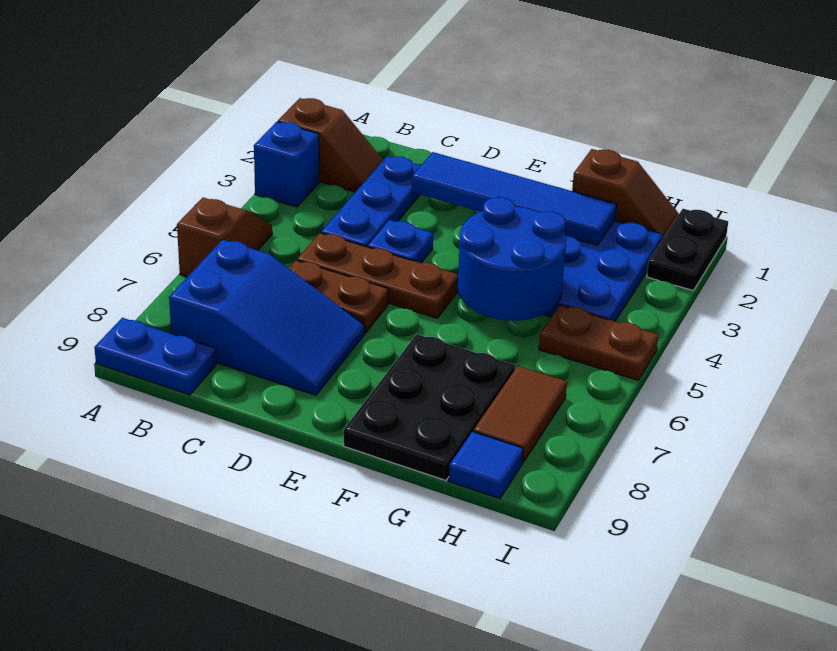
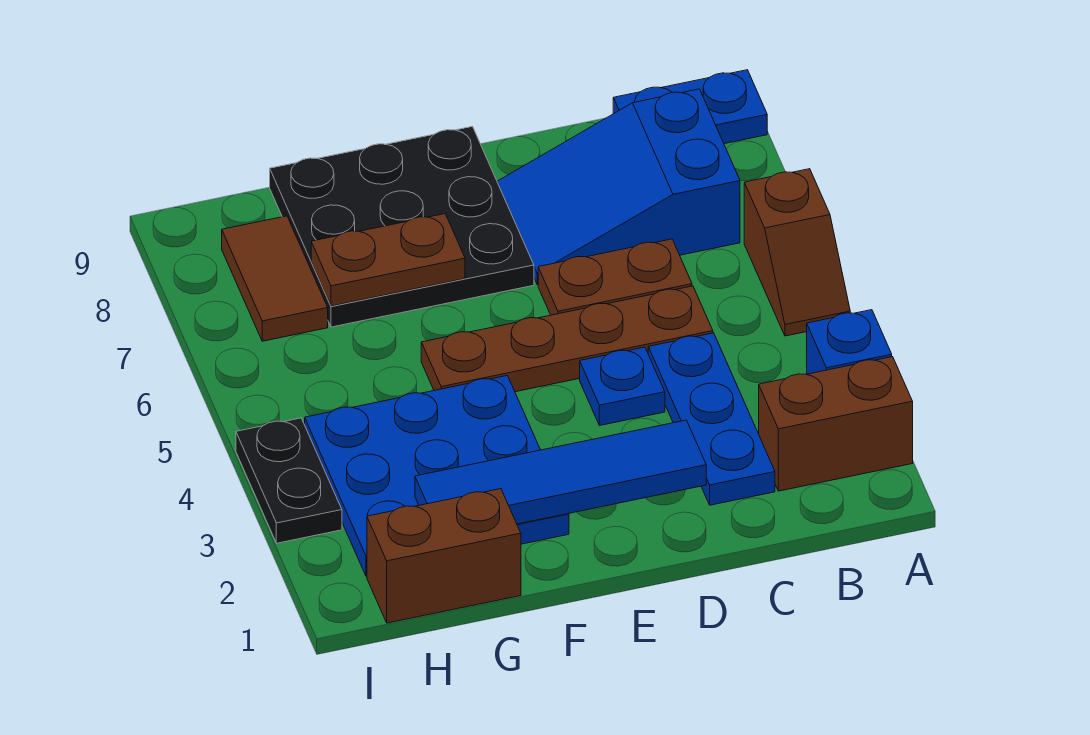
brown 1x2 slope [278,98,383,192] -> brown 1x2 brick [759,357,913,491]
brown 1x3 plate [297,233,458,318] -> brown 1x4 plate [421,286,713,392]
blue 2x2 round brick [458,197,566,321] -> none
black 2x3 plate [344,334,515,480] -> black 3x3 plate [270,127,534,327]
brown 1x2 slope [572,149,679,238] -> brown 1x2 brick [367,489,521,623]
brown 1x2 plate [539,305,659,380] -> brown 1x2 plate moved to [311,214,465,306]
blue 1x1 tile [449,432,523,499] -> none
black 1x2 plate [647,209,728,291] -> black 1x2 plate moved to [236,418,342,543]

